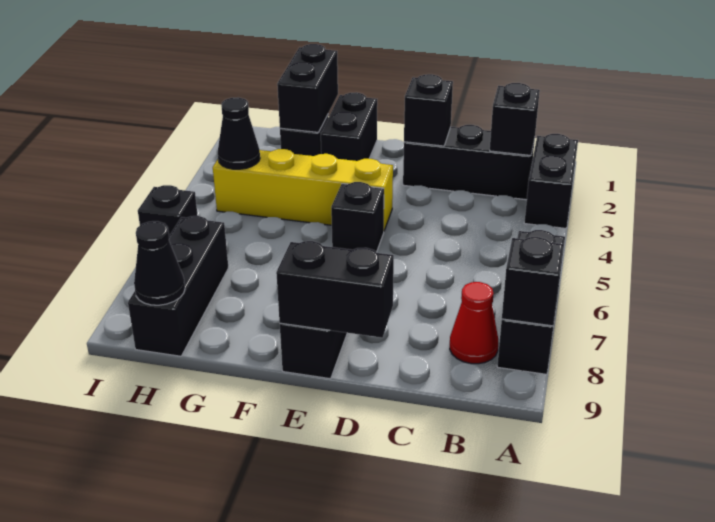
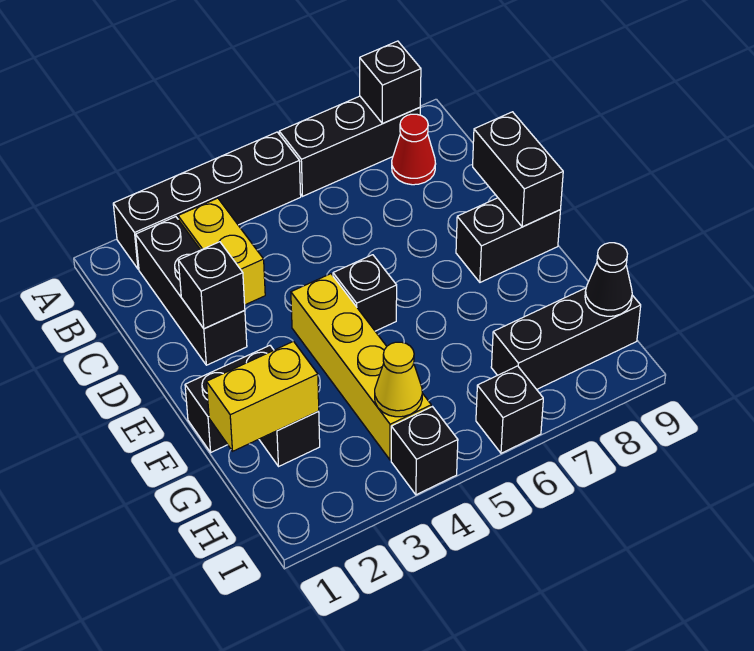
black 1x2 brick [524,134,578,228] -> black 1x4 brick [113,132,301,269]
black 1x1 brick [490,83,540,156] -> black 1x1 brick moved to [391,407,458,495]
none -> yellow 1x2 brick [178,198,265,305]
black 1x2 brick [277,44,338,132] -> yellow 1x2 brick [207,341,319,451]
black 1x1 cone [218,97,260,169] -> yellow 1x1 cone [375,342,422,417]

